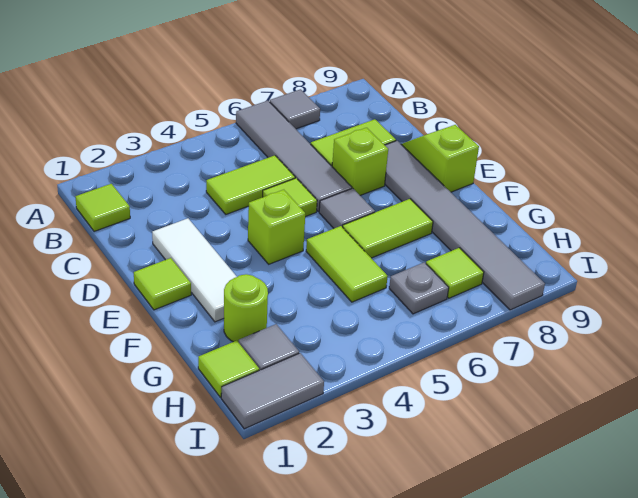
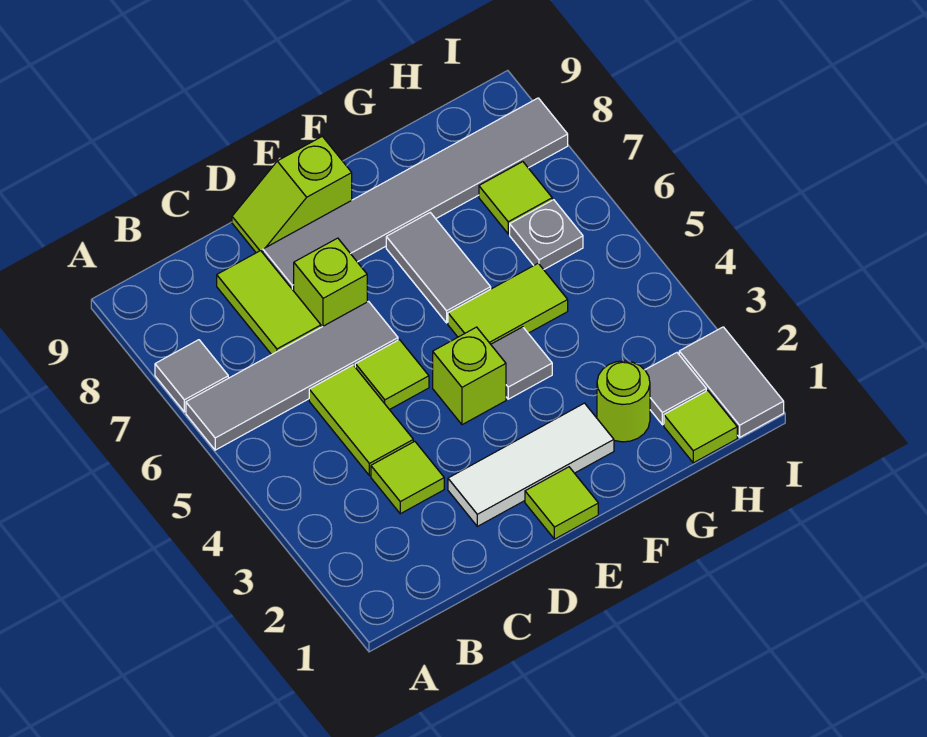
lime 1x1 tile [75,184,130,232] -> lime 1x1 tile moved to [371,441,444,514]
grey 1x1 tile [319,188,375,228] -> grey 1x1 tile moved to [491,327,552,399]
lime 1x2 tile [343,199,433,258] -> grey 1x2 tile [386,213,491,323]

